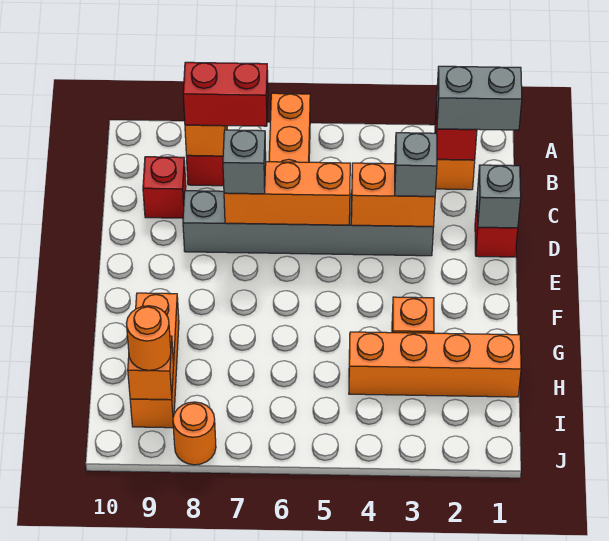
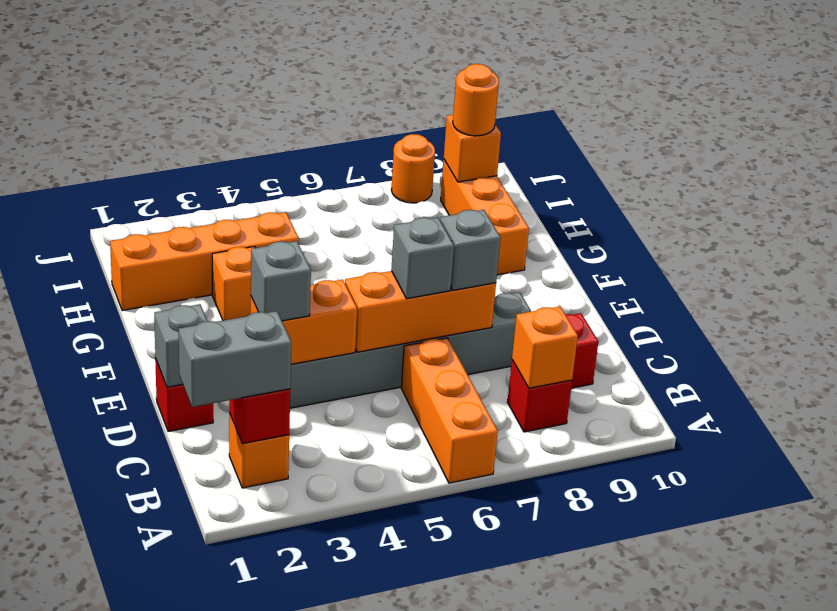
red 1x2 brick [183,62,268,126] -> none
none -> grey 1x1 brick [391,217,454,299]

